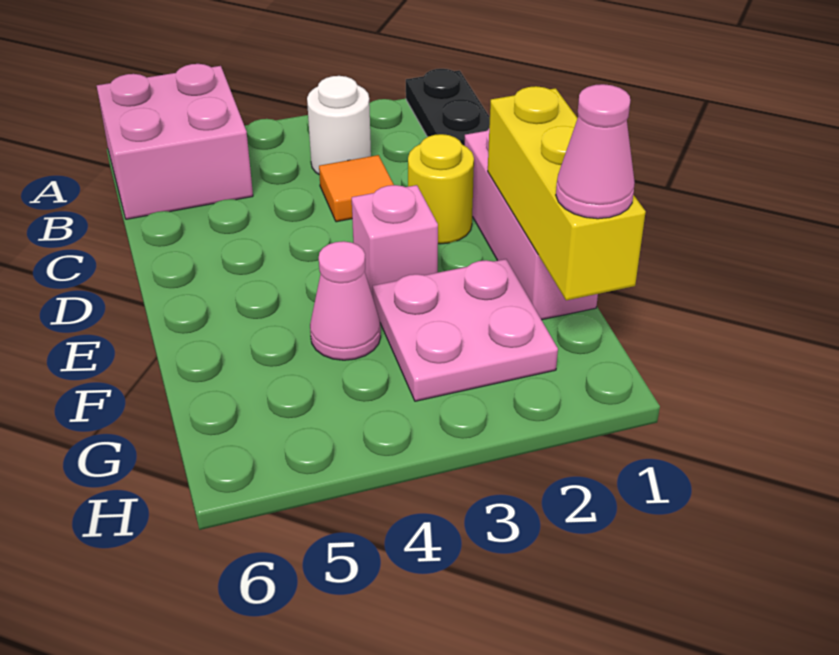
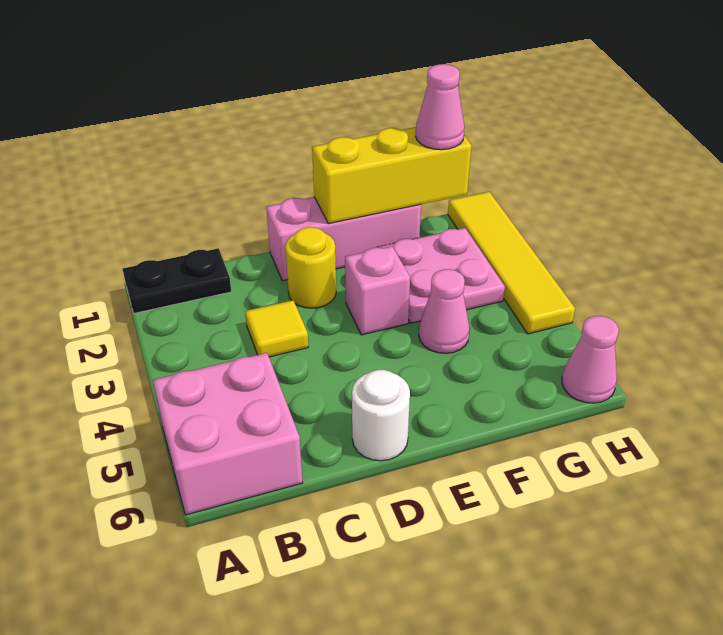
white 1x1 round brick [307,76,371,174] -> white 1x1 round brick moved to [352,370,410,461]
orange 1x1 tile [319,155,394,222] -> yellow 1x1 tile [245,300,308,357]
none -> yellow 1x4 tile [448,192,575,334]
none -> pink 1x1 cone [562,316,619,403]

